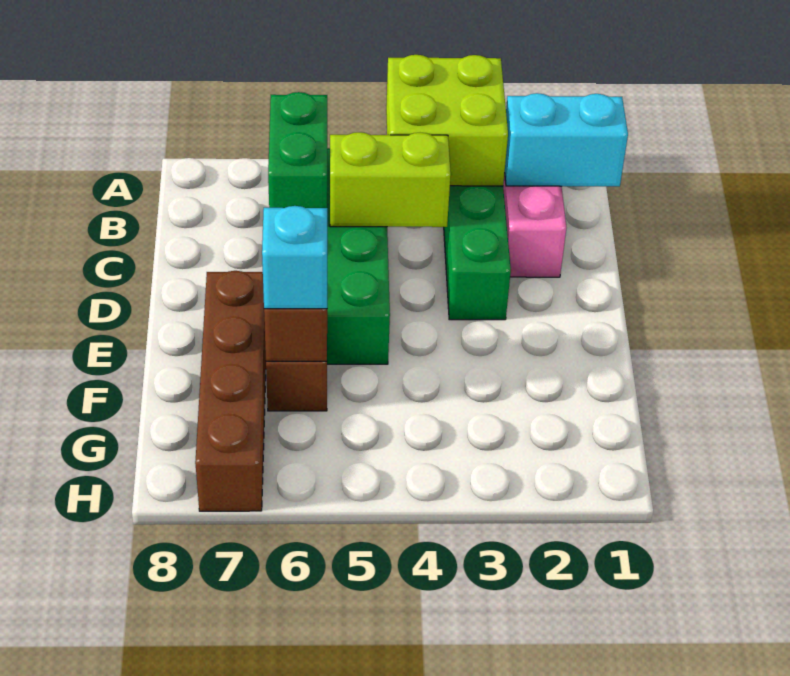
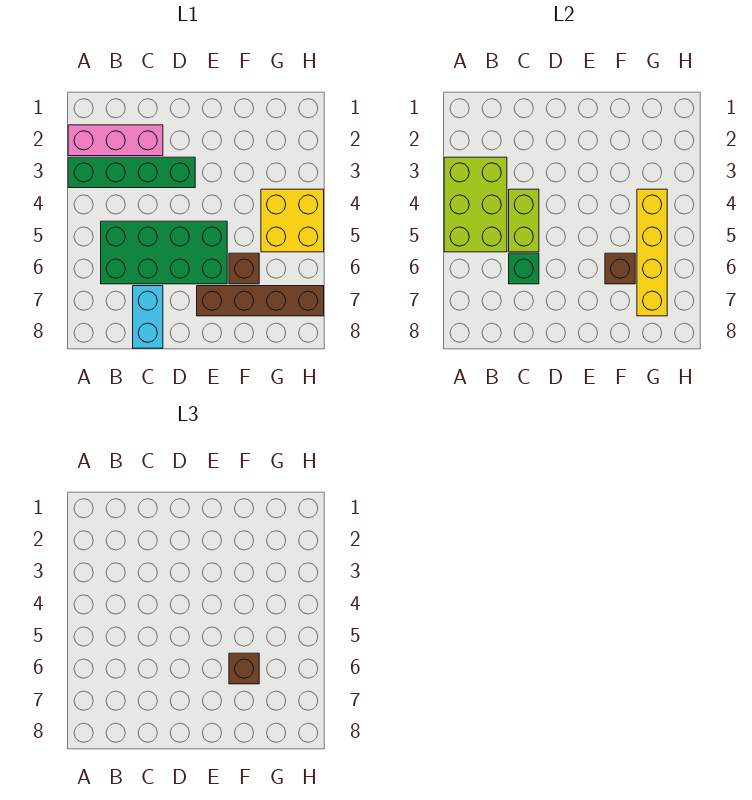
lime 2x2 brick [386,55,508,186] -> lime 2x3 brick [444,157,507,252]
cyan 1x2 brick [505,93,628,186] -> cyan 1x2 brick moved to [133,286,163,348]
green 1x2 brick [268,92,327,208] -> green 1x1 brick [509,253,539,284]
cyan 1x1 brick [262,206,327,309] -> brown 1x1 brick [229,653,259,684]
none -> yellow 2x2 brick [261,189,324,252]
none -> yellow 1x4 brick [637,189,667,316]

